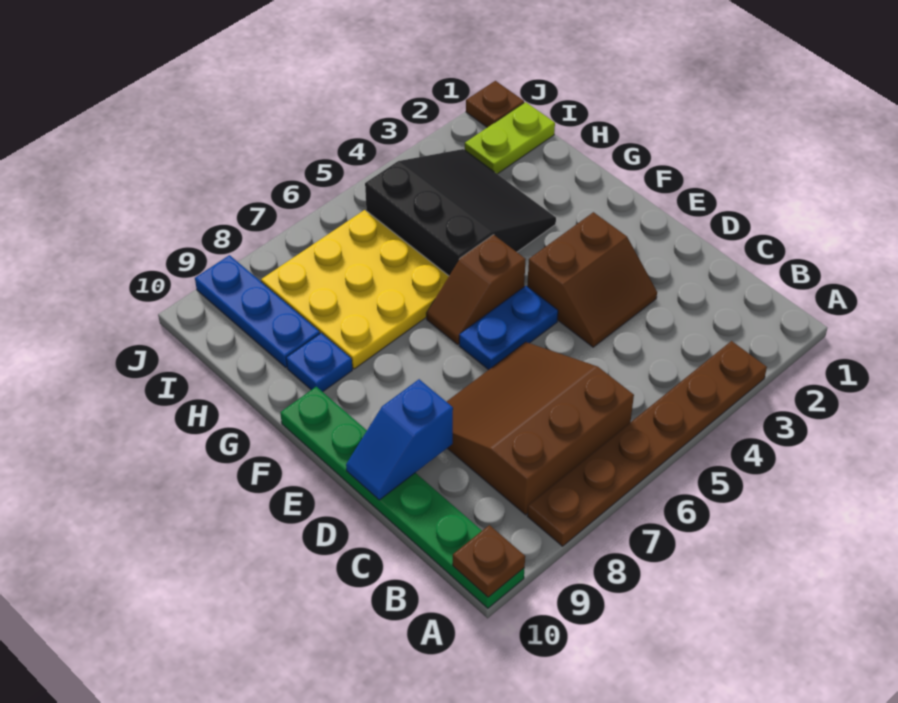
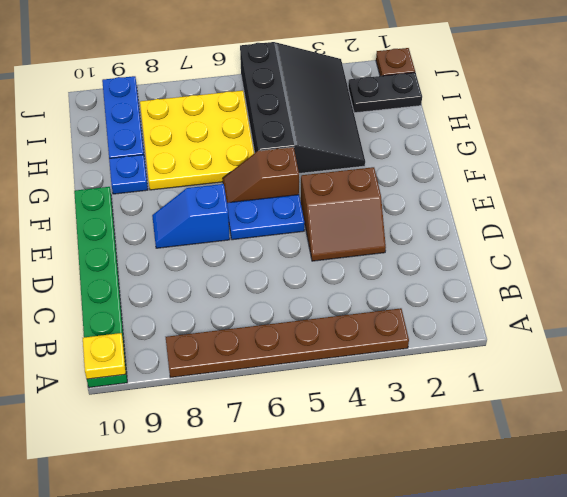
brown 1x1 plate [453,525,525,597] -> yellow 1x1 plate [83,333,126,379]
brown 3x3 slope [447,342,634,515] -> none
blue 1x2 slope [346,379,453,500] -> blue 1x2 slope moved to [152,184,230,248]
black 3x3 slope [365,149,556,276] -> black 3x4 slope [240,42,365,173]
lime 1x2 plate [465,102,555,174] -> black 1x2 plate [348,72,422,113]

